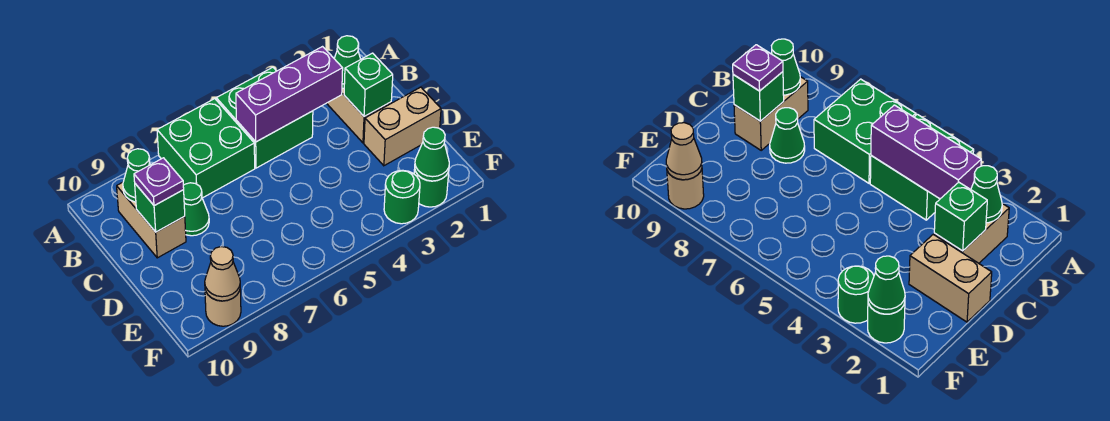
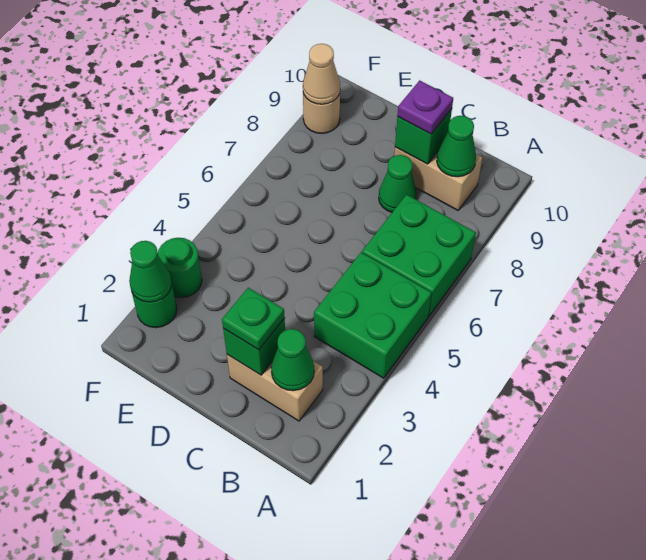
purple 1x3 brick [236,47,343,142] -> none
none -> green 1x1 plate [222,288,285,350]
tan 1x2 brick [364,87,441,166] -> none

